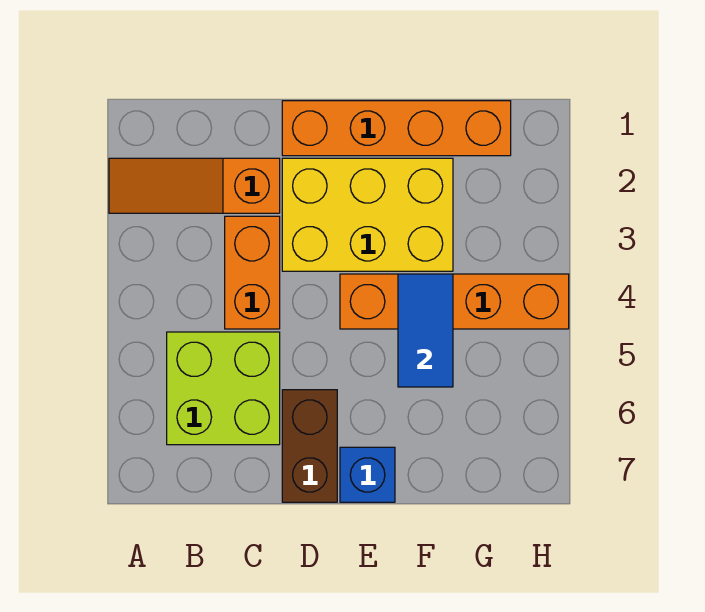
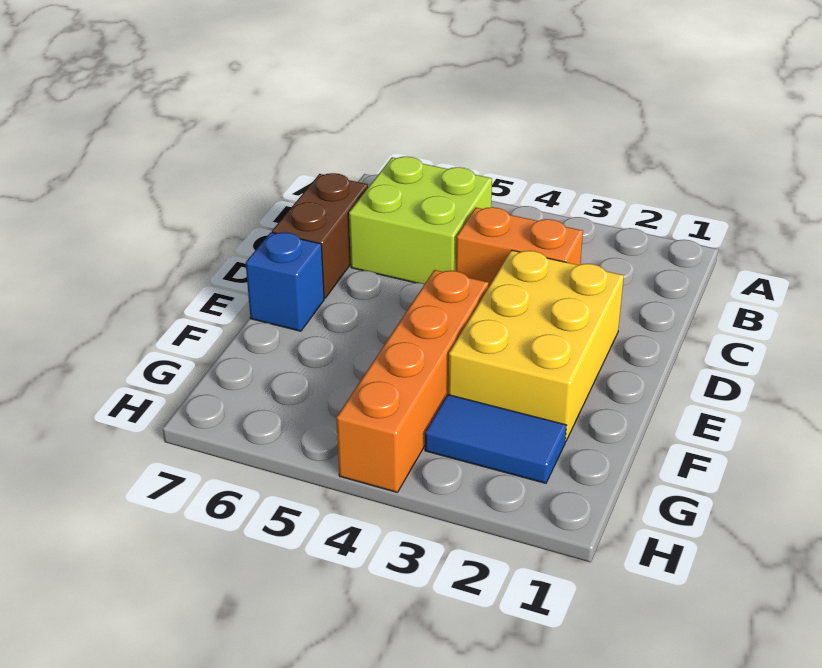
orange 1x3 slope [109,158,280,213] -> none
orange 1x4 brick [282,101,511,156] -> none
brown 1x2 brick [282,390,337,502] -> brown 1x2 brick turned to [272,173,368,298]
blue 1x2 tile [398,274,453,387] -> blue 1x2 tile moved to [425,395,566,483]

